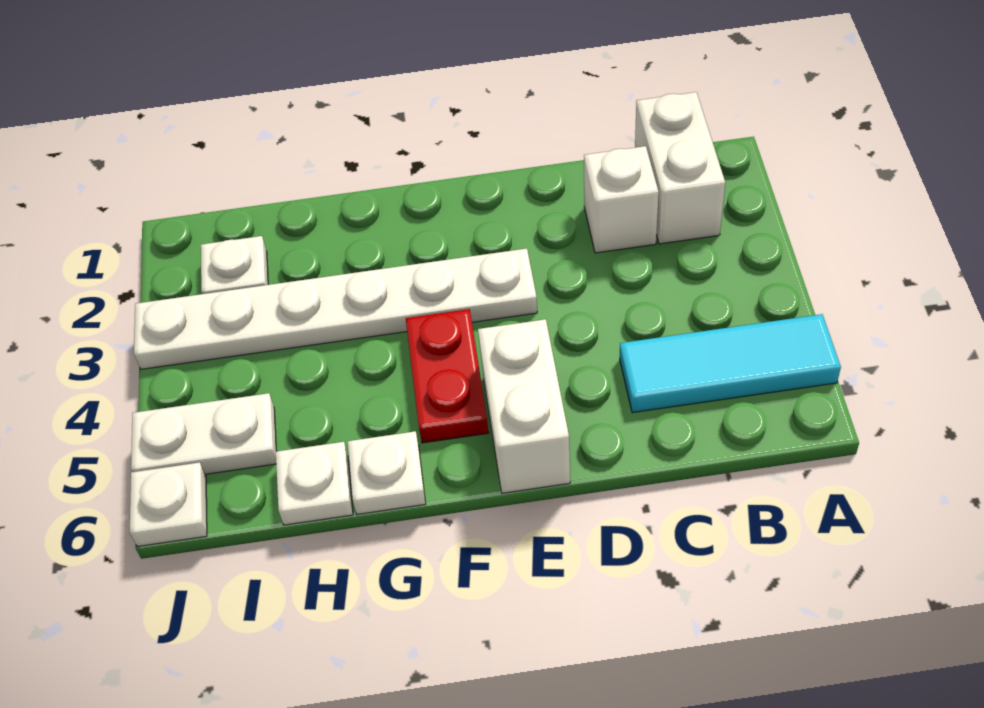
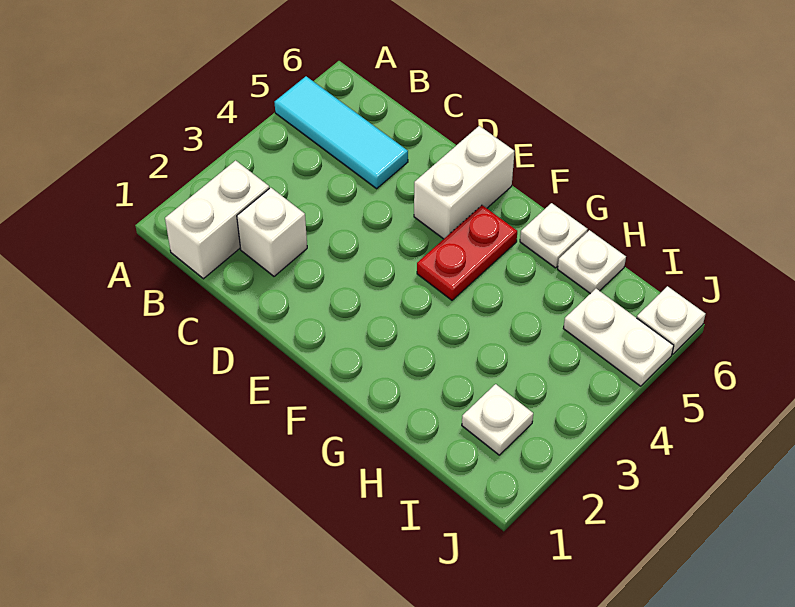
white 1x6 plate [134,249,537,369] -> none

